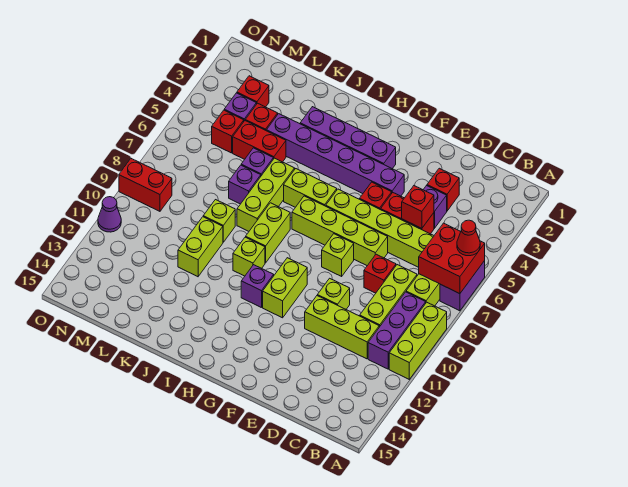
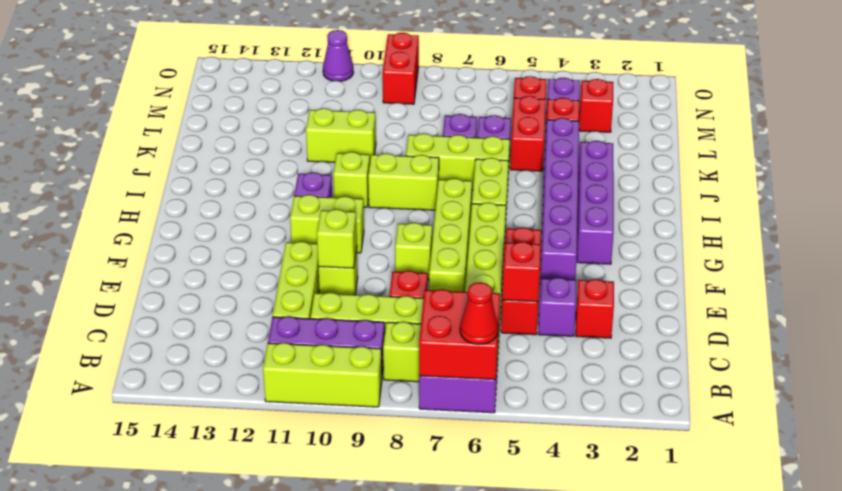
lime 1x1 brick [203,200,235,242] -> lime 1x1 brick moved to [317,209,357,268]

